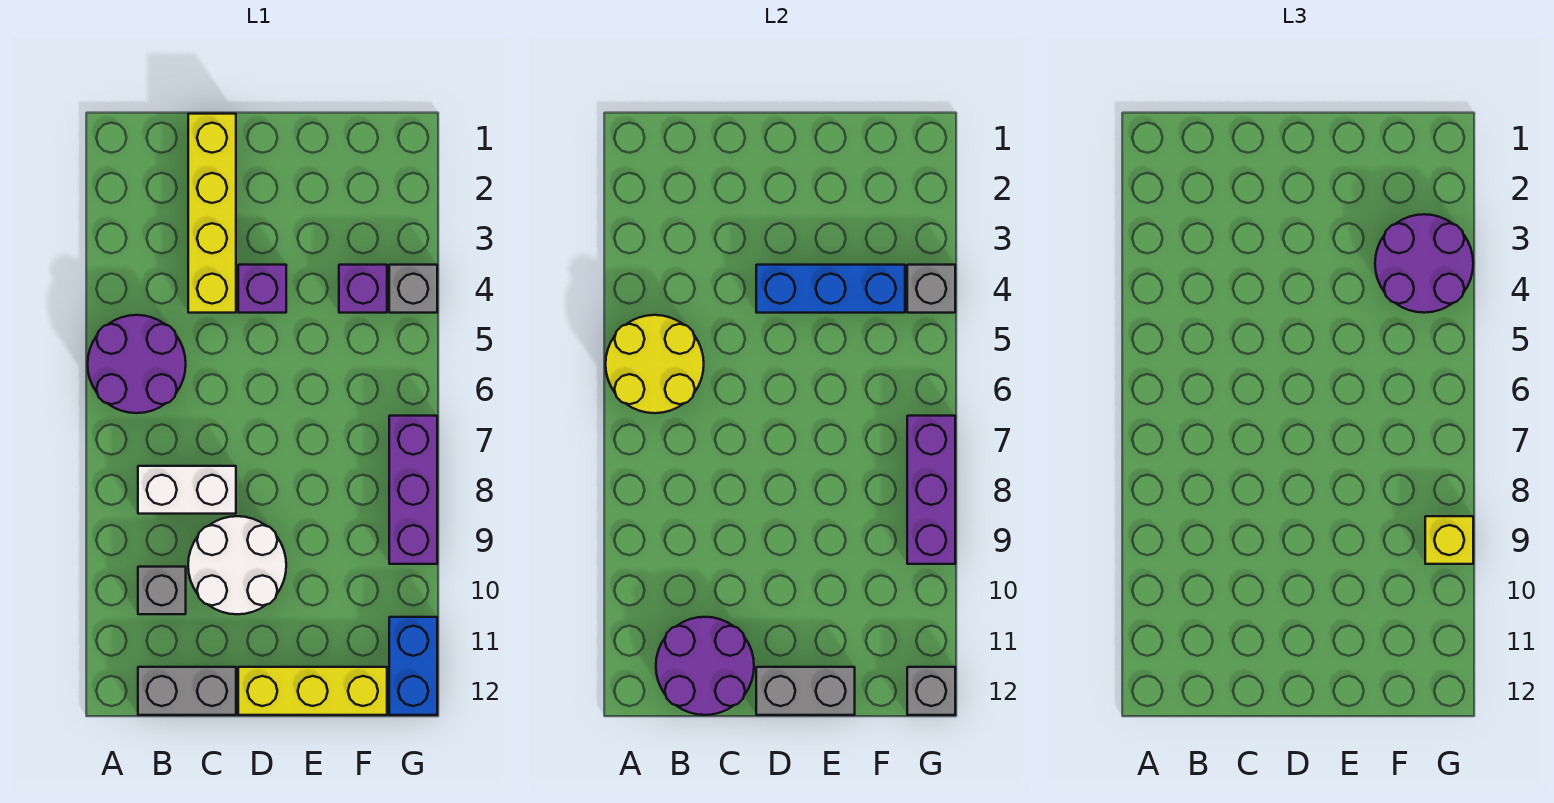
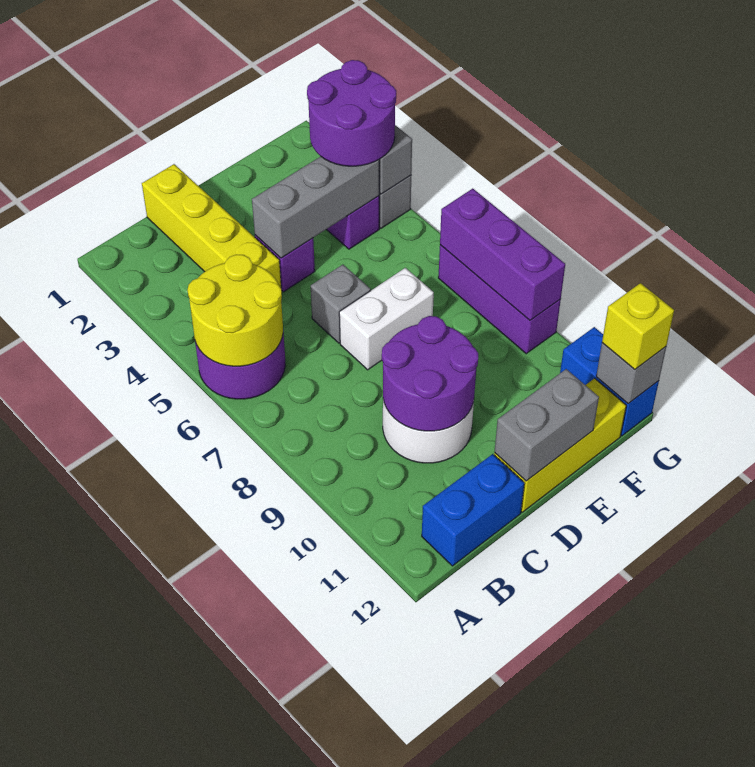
white 1x2 brick [138,466,236,514] -> white 1x2 brick moved to [339,268,434,370]
grey 1x1 brick [138,567,186,614] -> grey 1x1 brick moved to [311,265,371,343]
purple 2x2 round brick [656,617,754,715] -> purple 2x2 round brick moved to [382,316,478,431]
grey 1x2 brick [138,667,236,715] -> blue 1x2 brick [422,454,524,566]
blue 1x3 brick [756,265,905,313] -> grey 1x3 brick [252,157,379,258]
yellow 1x1 brick [1425,516,1473,564] -> yellow 1x1 brick moved to [602,283,674,369]

